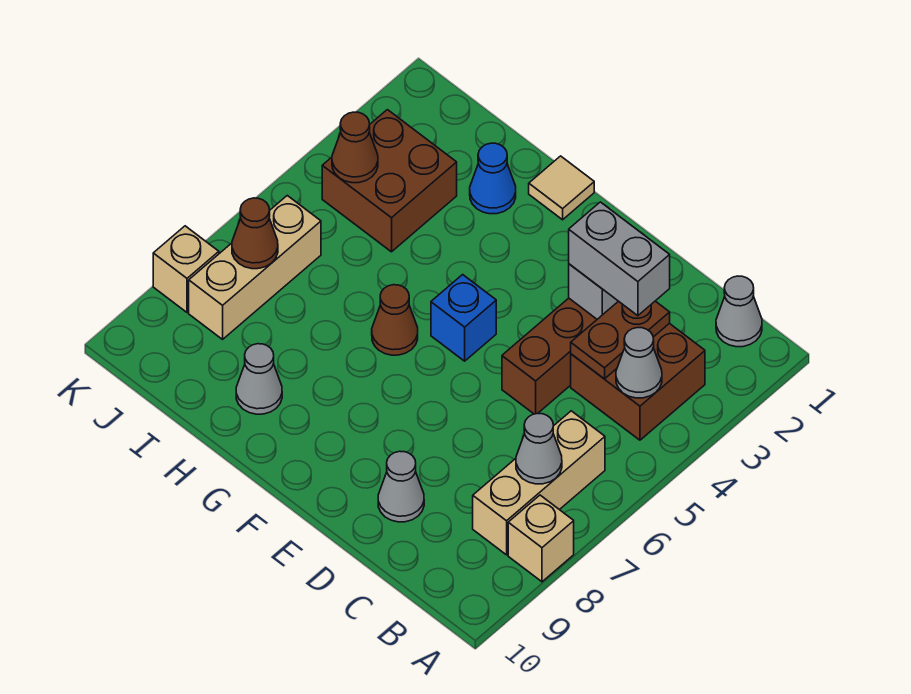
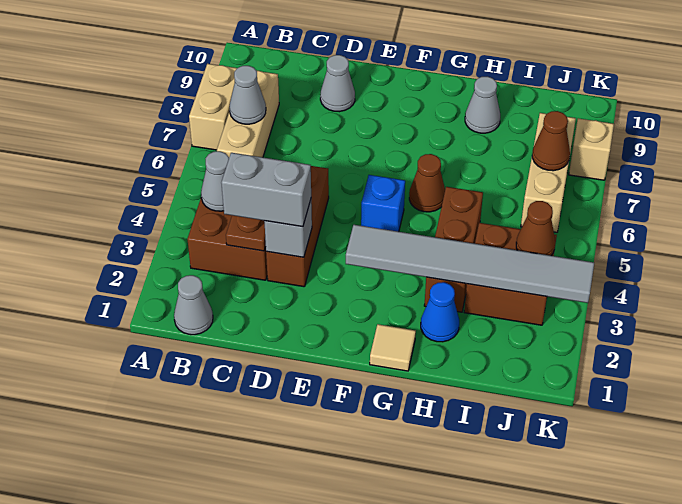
tan 1x1 brick [508,495,574,582] -> tan 1x2 brick [189,64,237,150]
none -> grey 1x6 tile [346,225,594,303]
none -> brown 1x3 brick [424,187,483,312]

